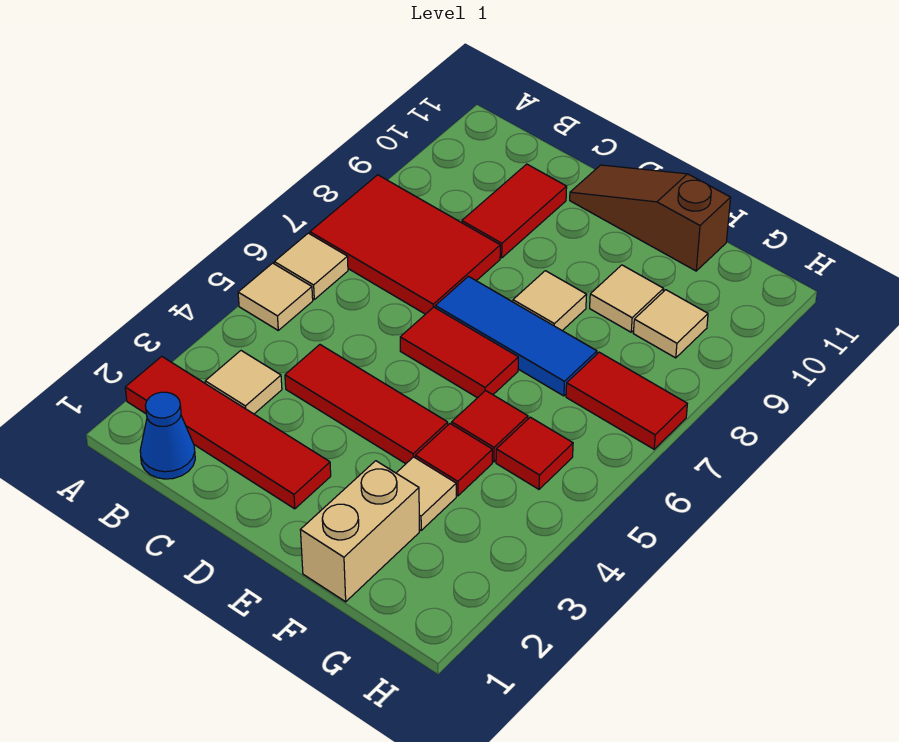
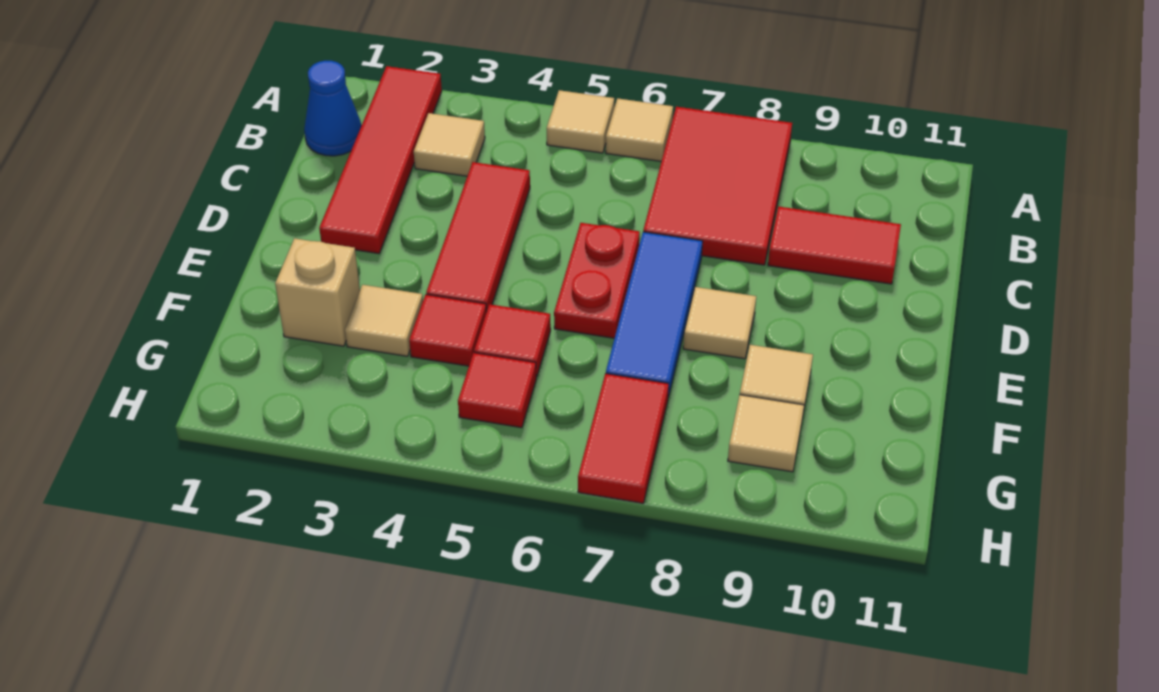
red 1x2 tile [400,307,518,398] -> red 1x2 plate [554,223,640,338]
brown 1x3 slope [570,165,731,271] -> none
tan 1x2 brick [300,461,419,602] -> tan 1x1 brick [275,238,360,346]

